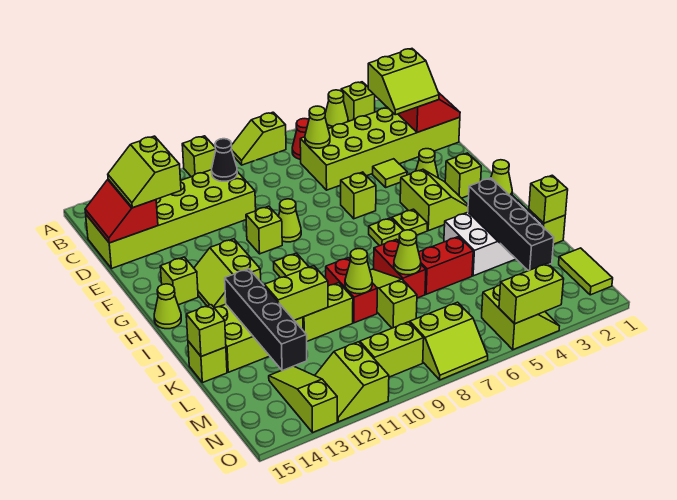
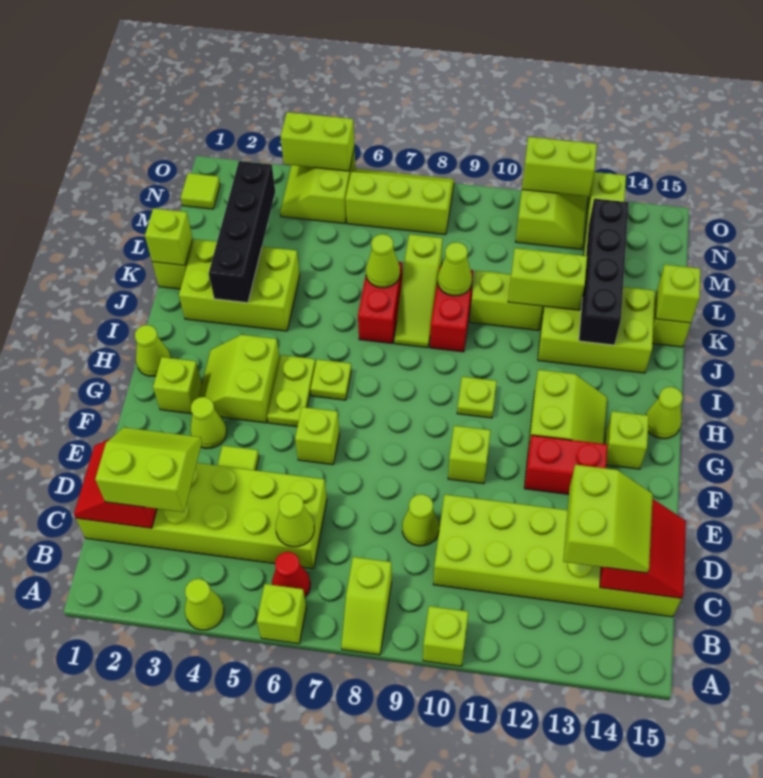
lime 1x1 brick [341,82,375,121] -> lime 1x1 brick moved to [257,584,306,644]
lime 1x2 slope [231,112,286,165] -> lime 1x2 slope turned to [341,557,392,655]
black 1x1 cone [212,139,237,181] -> none
lime 1x1 cone [278,199,301,242] -> lime 1x1 cone moved to [402,494,439,546]
lime 1x1 plate [391,209,427,235] -> lime 1x2 plate [267,355,316,427]
white 2x3 brick [444,195,543,276] -> lime 2x3 brick [179,239,300,331]
red 1x2 brick [419,237,473,294] -> red 1x2 brick moved to [524,435,607,494]
lime 1x2 tile [559,248,613,295] -> lime 1x1 tile [181,173,220,209]
lime 2x2 slope [410,302,488,380] -> lime 2x3 slope [345,169,454,235]
lime 1x2 brick [360,322,424,377] -> lime 1x2 brick moved to [522,137,597,197]

